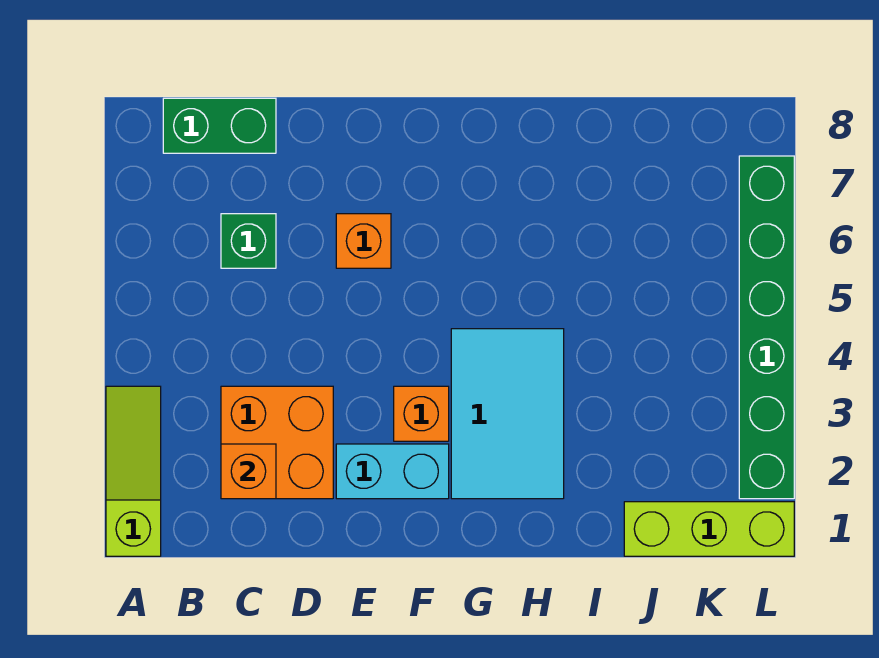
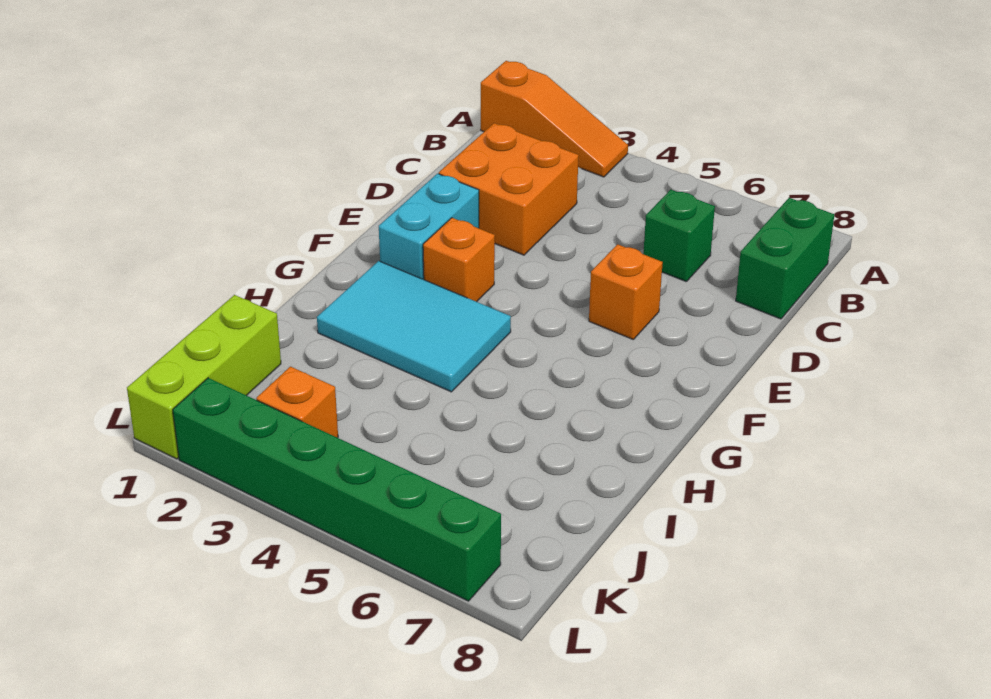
lime 1x3 slope [106,386,161,556] -> orange 1x3 slope [481,61,628,177]
orange 1x1 brick [221,444,276,499] -> orange 1x1 brick moved to [256,367,338,438]

